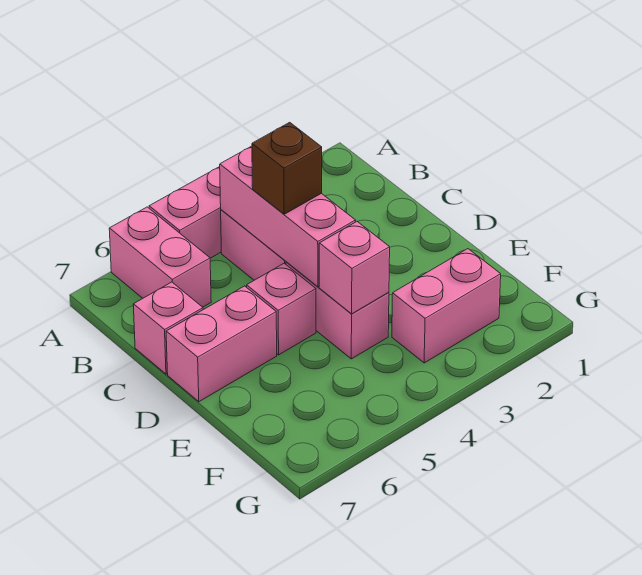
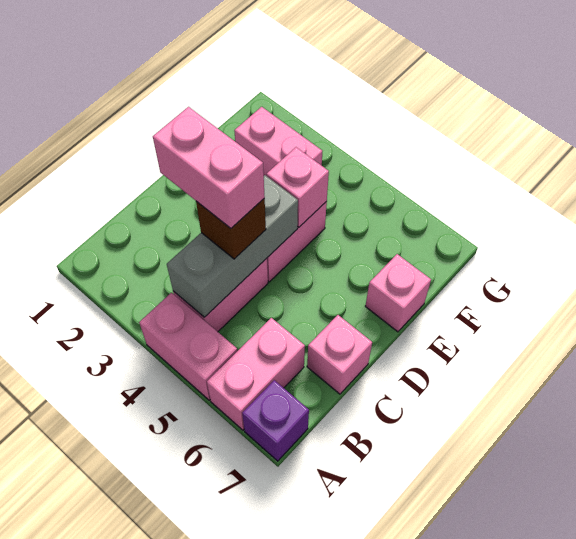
none -> purple 1x1 brick [242,380,309,461]
pink 1x3 brick [220,146,356,287] -> grey 1x3 brick [167,175,298,317]
pink 1x1 brick [247,263,316,355] -> pink 1x1 brick moved to [365,254,431,332]
pink 1x2 brick [166,286,277,402] -> pink 1x2 brick moved to [153,107,265,228]

